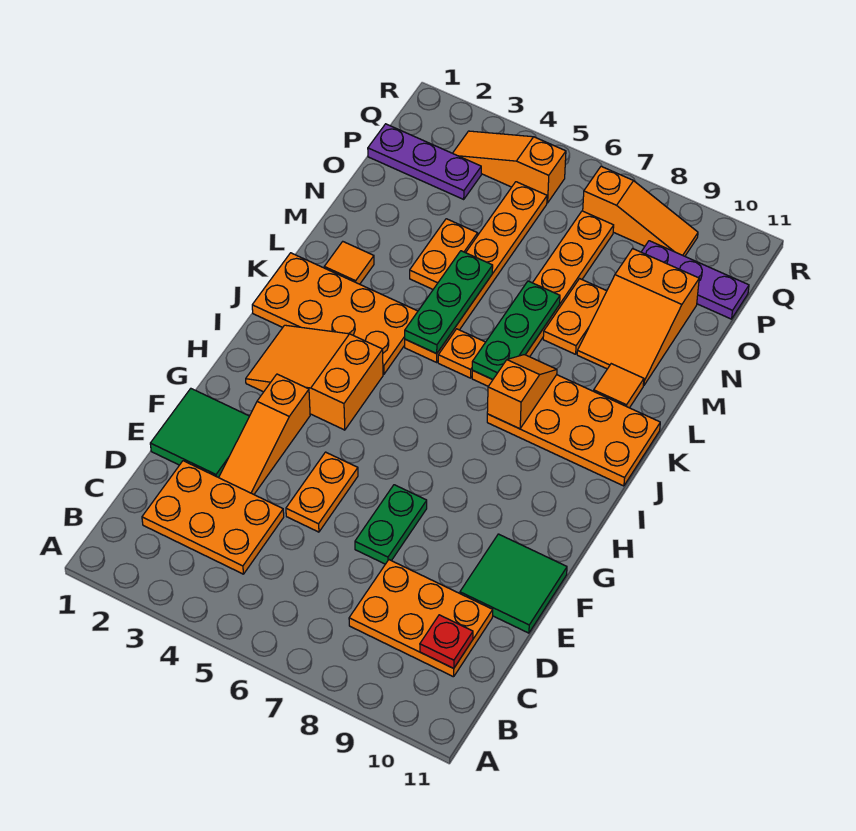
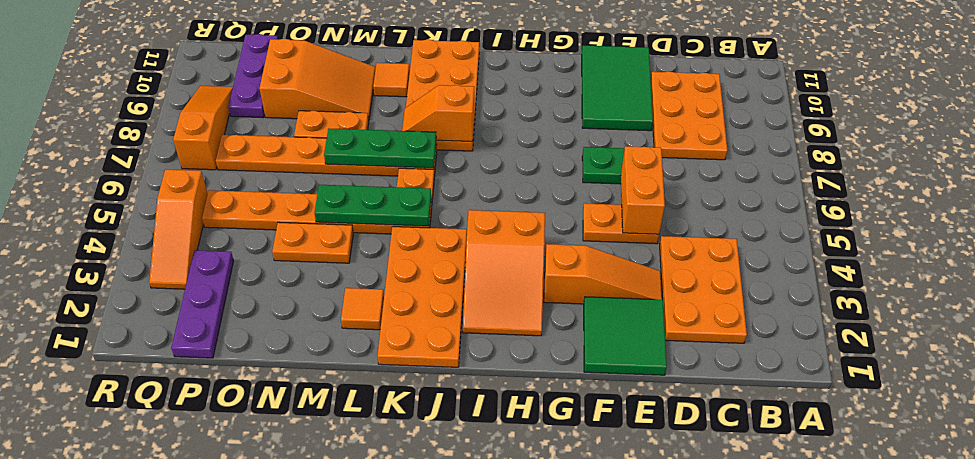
red 1x1 plate [420,615,473,669] -> none
none -> orange 1x2 brick [621,146,665,234]
green 2x2 tile [460,534,567,633] -> green 2x3 tile [582,45,653,131]

